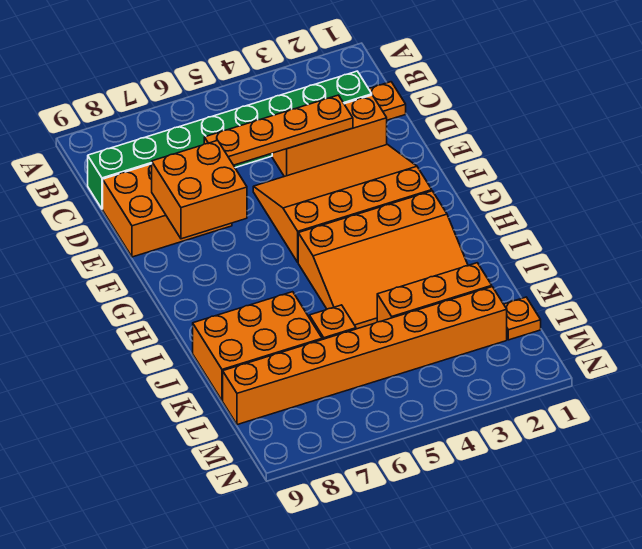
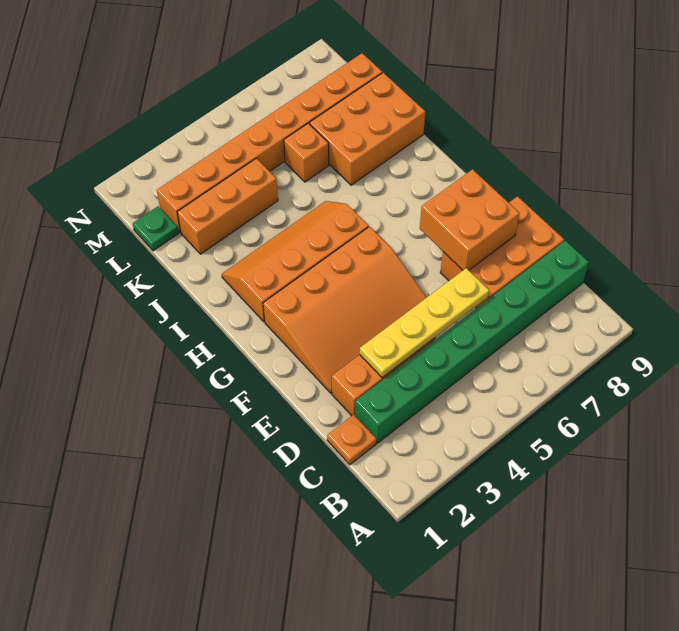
orange 1x4 plate [204,95,353,165] -> yellow 1x4 plate [360,268,489,378]
orange 3x4 slope [298,191,468,329] -> orange 2x4 slope [222,201,369,322]
orange 1x1 plate [504,297,541,340] -> green 1x1 plate [133,206,179,251]

